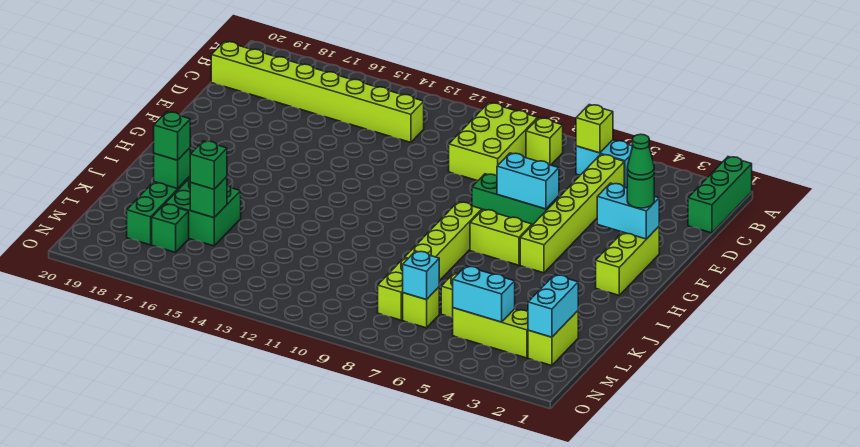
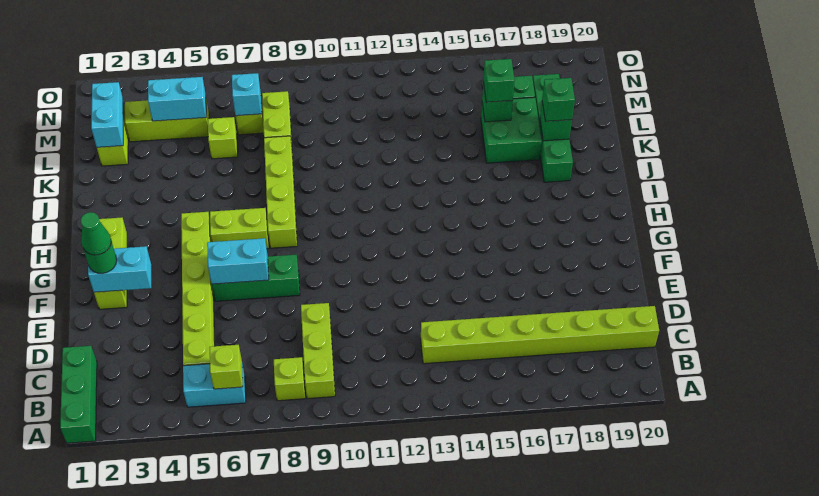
lime 2x3 brick [449,103,538,181] -> lime 1x3 brick [301,303,335,399]

